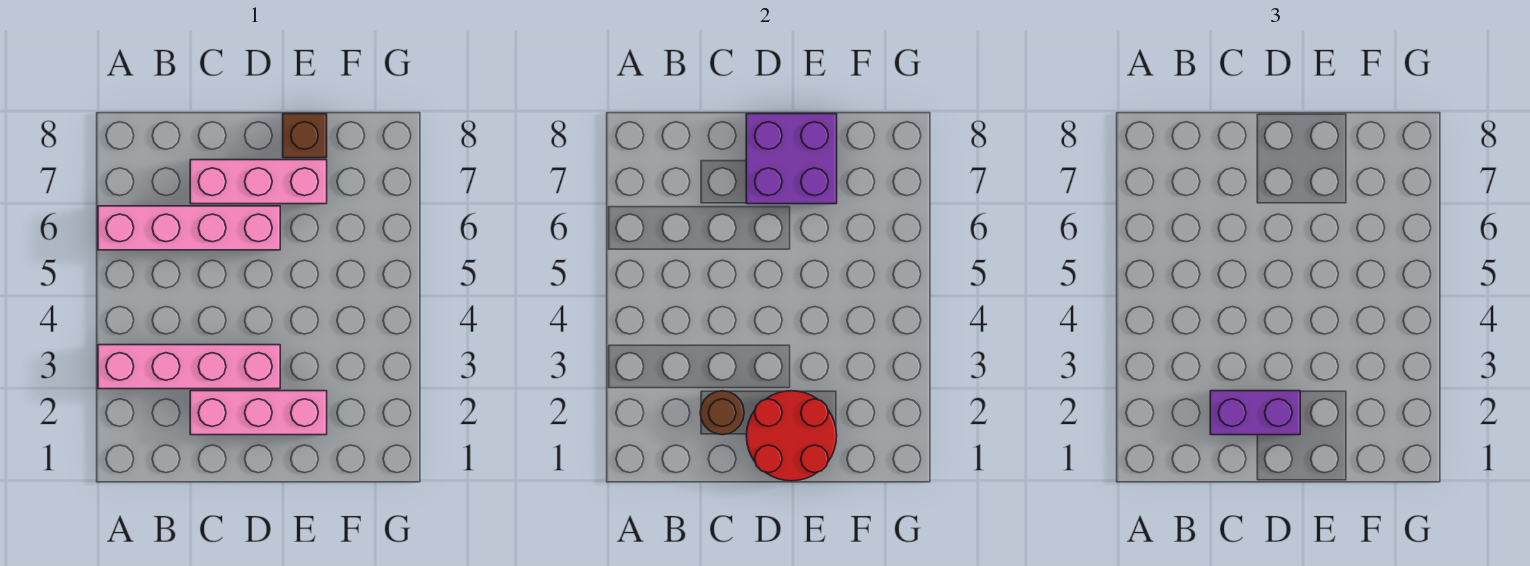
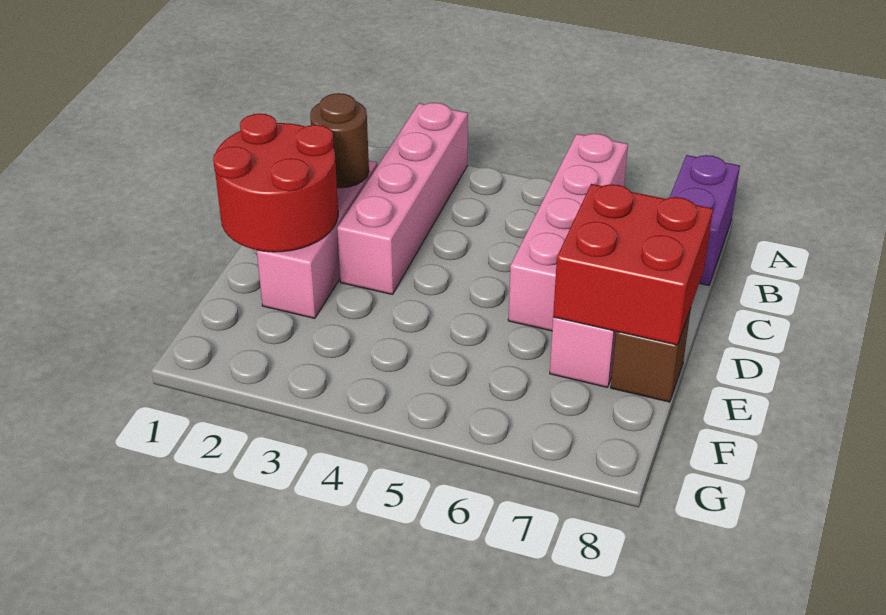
purple 1x2 brick [1210,391,1300,435] -> purple 1x2 brick moved to [669,155,740,285]
purple 2x2 brick [746,114,837,204] -> red 2x2 brick [553,184,713,345]

